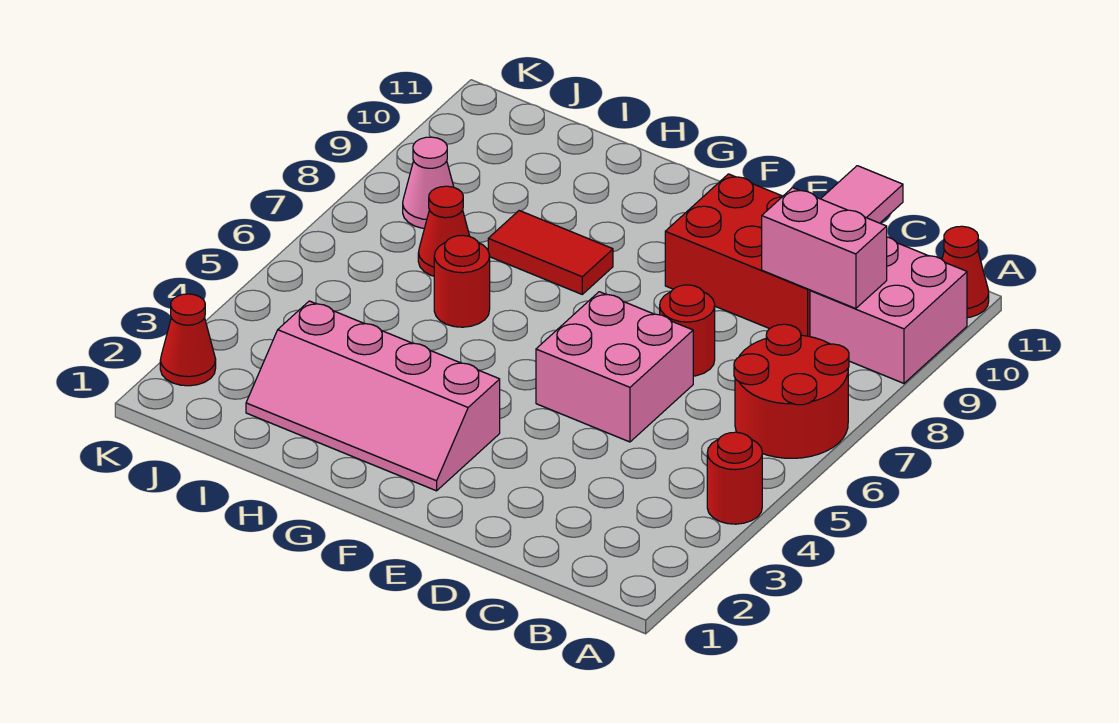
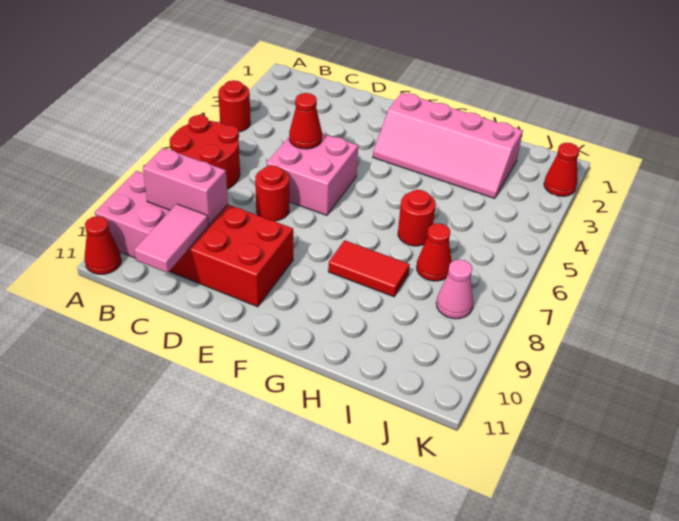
none -> red 1x1 cone [289,93,322,149]
pink 2x4 slope [246,301,500,491] -> pink 2x4 slope turned to [373,93,523,198]

